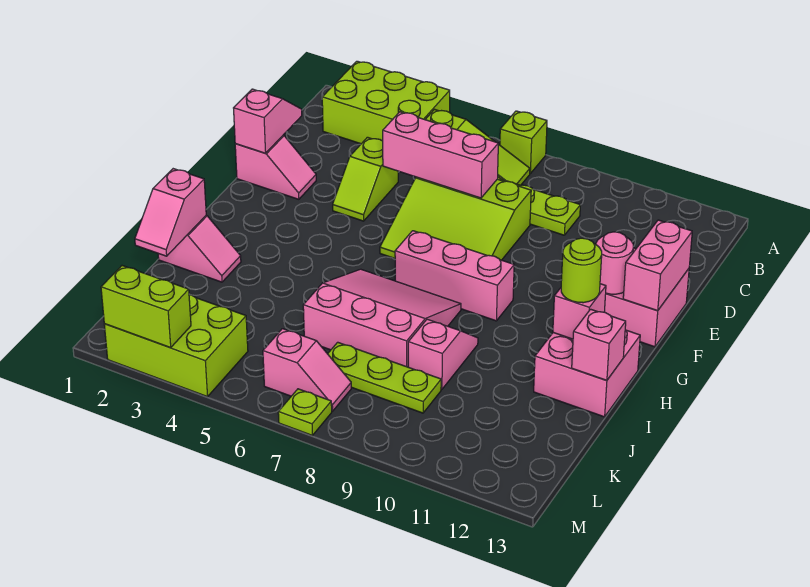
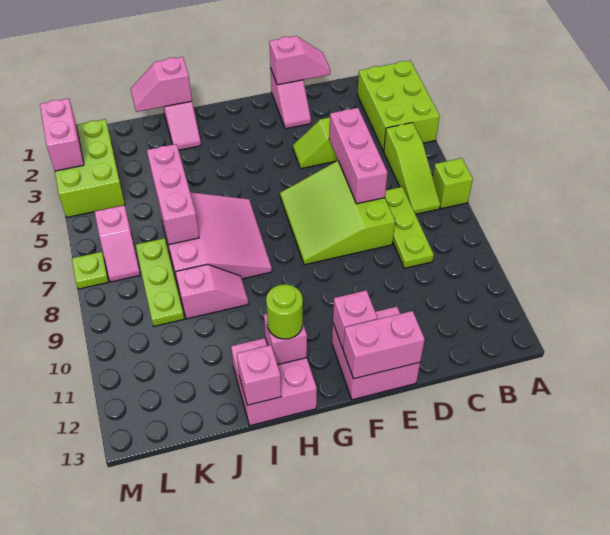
pink 1x1 round brick [596,232,634,294] -> pink 1x1 brick [333,290,377,348]
pink 1x3 brick [395,231,514,321] -> pink 1x3 brick moved to [147,144,199,245]
lime 1x2 brick [101,266,191,348] -> pink 1x2 brick [40,99,84,171]

